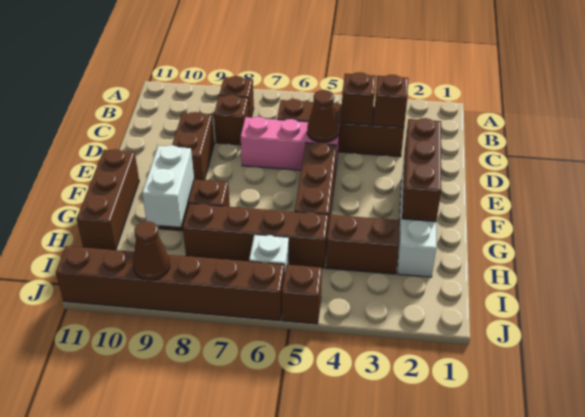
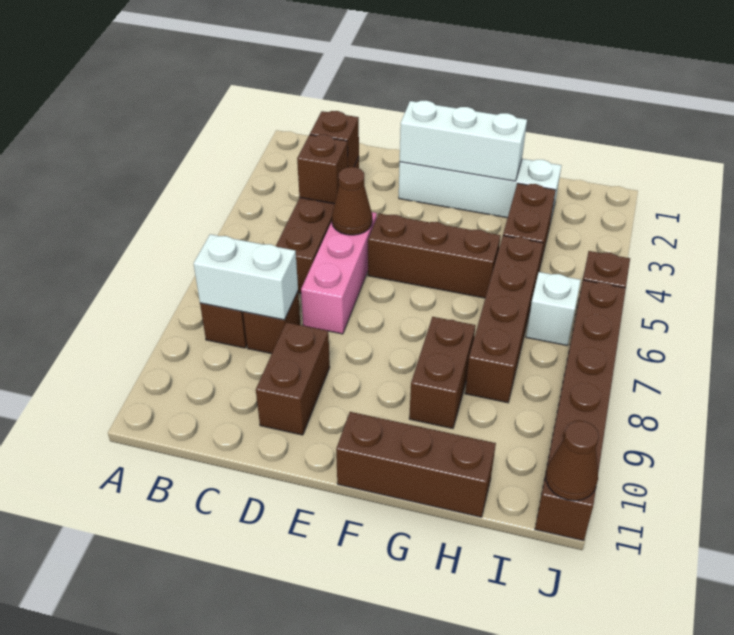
brown 1x2 brick [172,112,214,180] -> brown 1x2 brick turned to [256,322,330,435]
brown 1x3 brick [402,118,441,222] -> white 1x3 brick [400,101,527,181]
white 1x2 brick [142,145,194,227] -> white 1x2 brick moved to [194,234,298,320]
brown 1x1 cone [133,221,170,280] -> brown 1x1 cone moved to [546,421,599,501]

